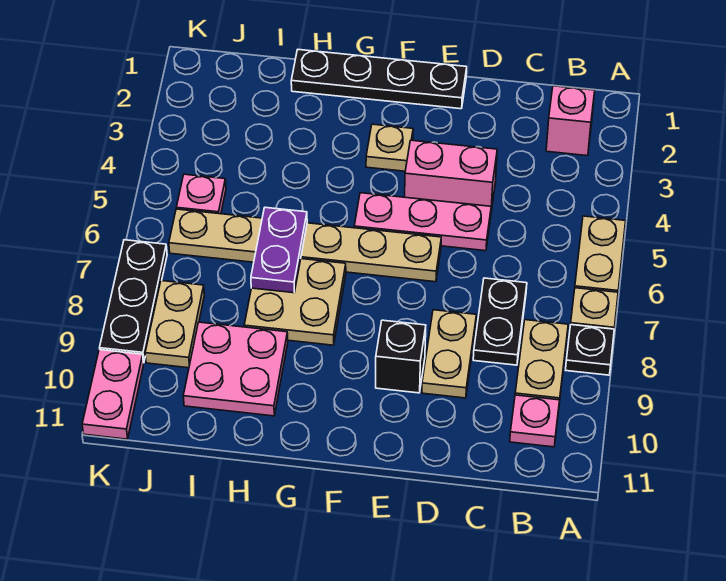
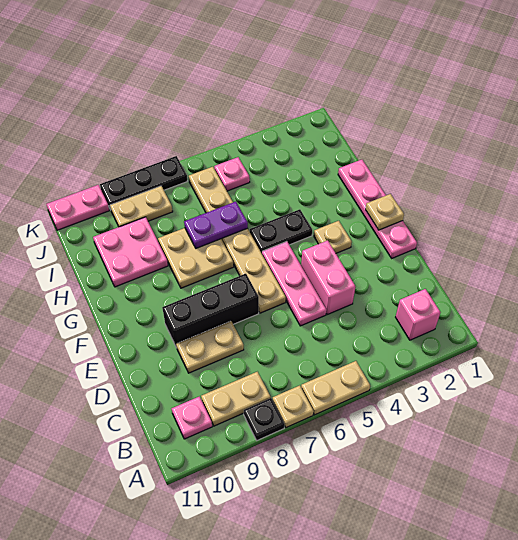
black 1x2 plate [473,278,527,365] -> black 1x2 plate moved to [250,209,312,253]
black 1x4 plate [291,50,467,109] -> pink 1x4 plate [338,160,417,258]
black 1x1 brick [376,320,426,393] -> black 1x3 brick [162,274,259,348]
none -> tan 1x1 plate [366,194,404,230]

